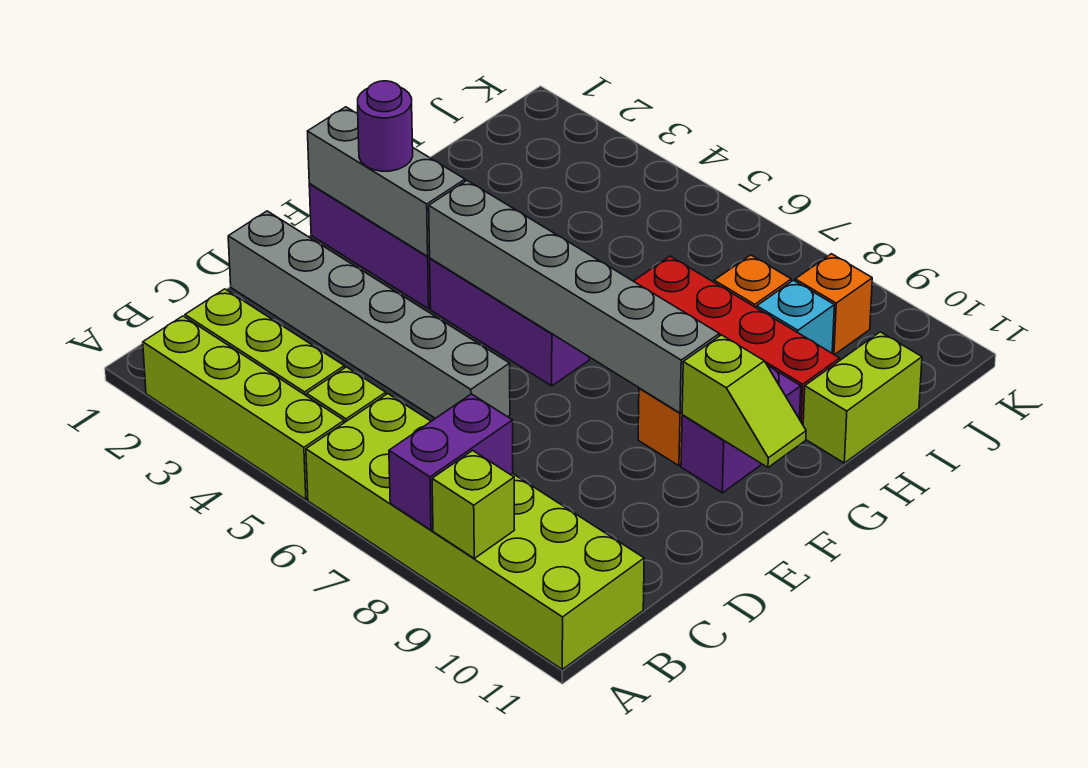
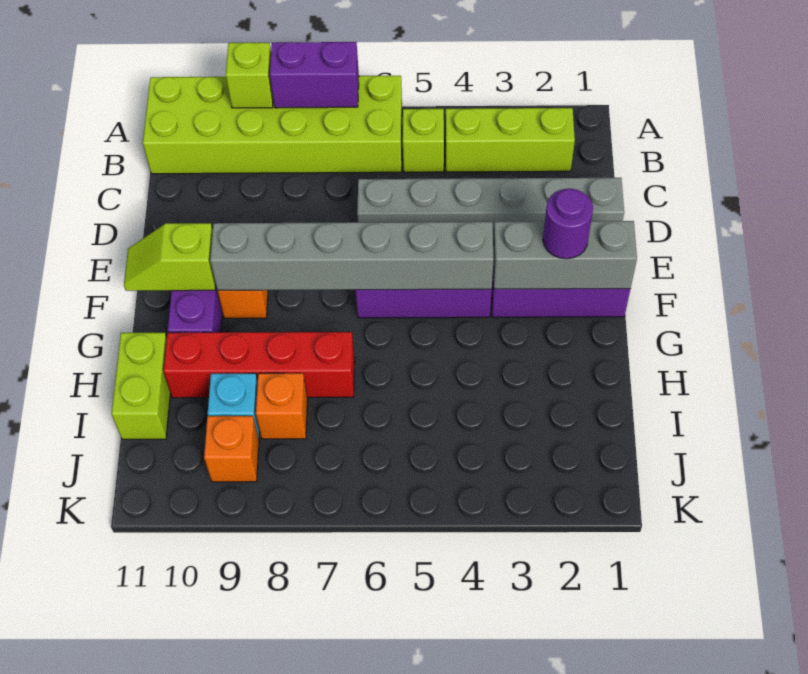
lime 1x4 brick [143,316,344,499] -> none
purple 1x2 brick [389,394,513,530] -> purple 1x2 brick turned to [270,42,359,108]

